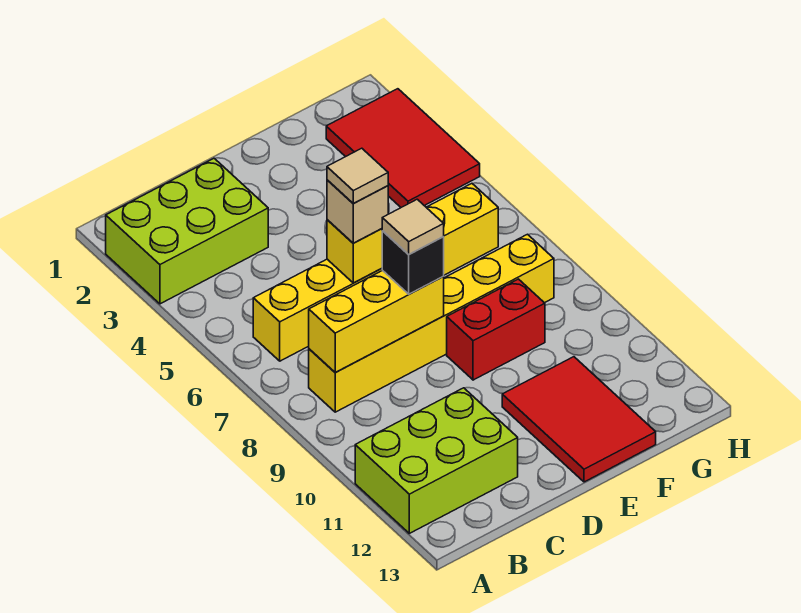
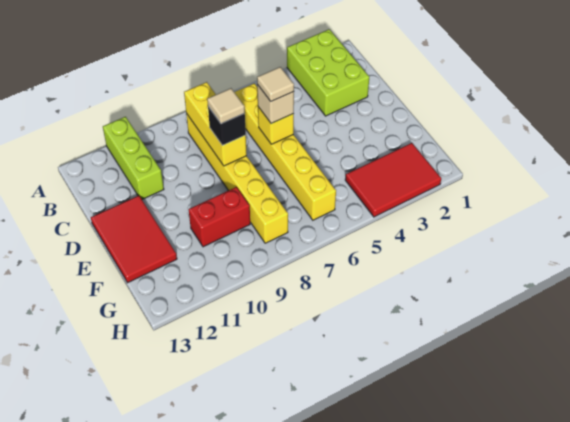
lime 2x3 brick [355,388,518,533] -> lime 1x3 brick [103,117,164,199]
red 1x2 brick [447,279,545,380] -> red 1x2 brick turned to [189,187,250,247]
red 2x3 tile [502,357,656,482] -> red 2x3 tile turned to [91,196,177,283]

